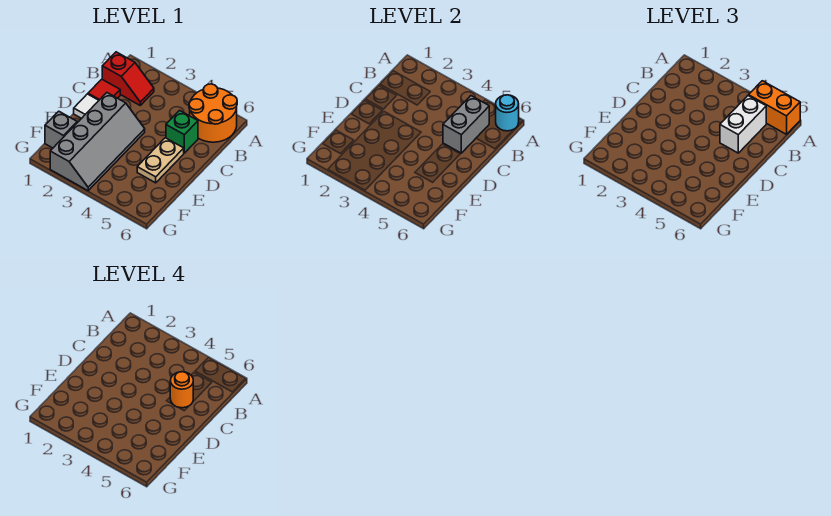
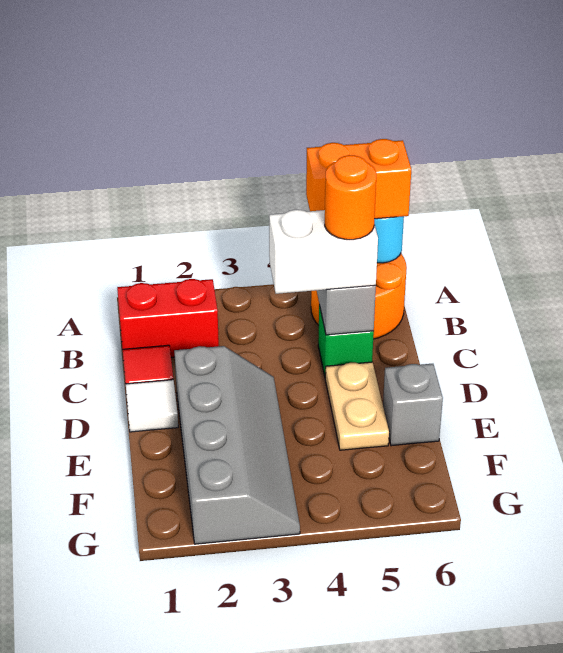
red 1x2 slope [102,52,154,105] -> red 1x2 brick [117,279,219,357]
white 1x2 brick [720,96,766,153] -> white 1x2 brick turned to [269,210,378,294]
grey 1x1 brick [45,111,77,148] -> grey 1x1 brick moved to [383,364,443,446]

